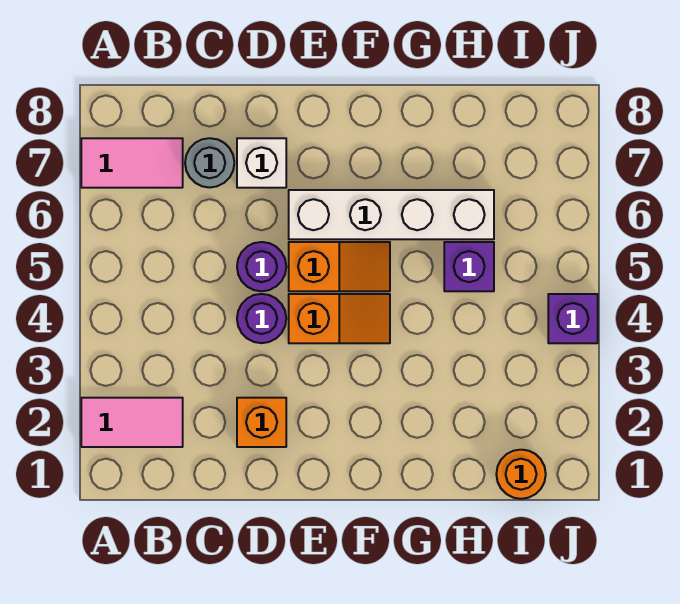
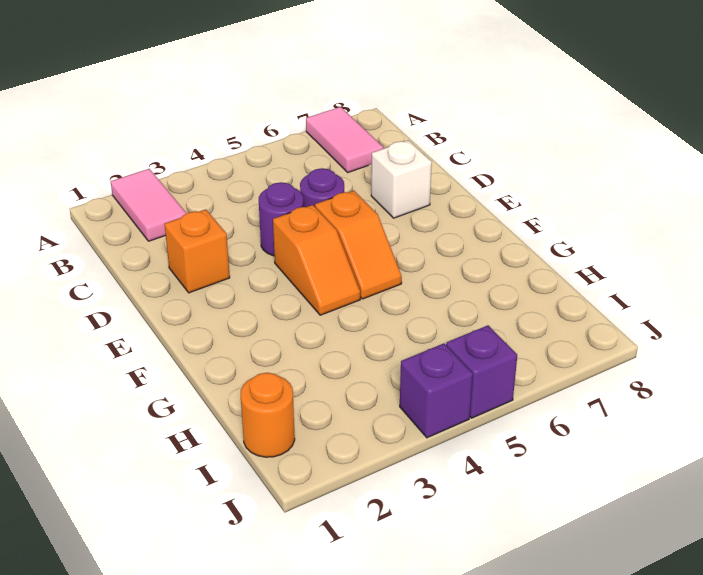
grey 1x1 round brick [185,138,234,188] -> none
white 1x4 brick [289,190,494,239] -> none
purple 1x1 brick [444,242,494,291] -> purple 1x1 brick moved to [446,325,517,418]

